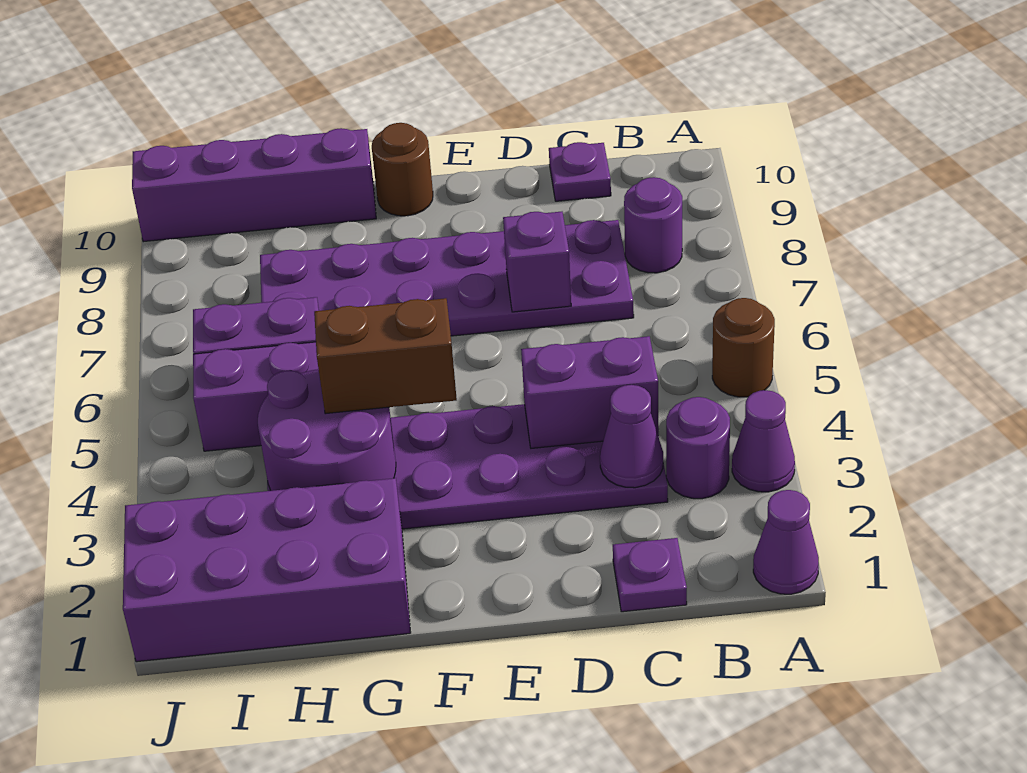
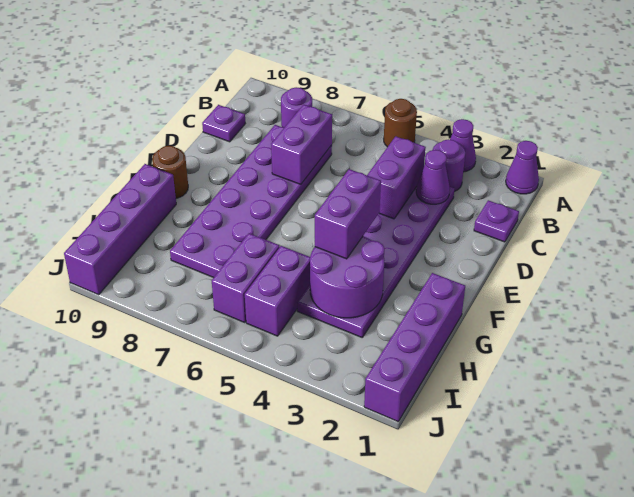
purple 1x1 brick [503,212,571,312] -> purple 1x2 brick [271,105,332,184]
brown 1x2 brick [314,298,457,414] -> purple 1x2 brick [315,169,381,259]
purple 2x4 brick [123,478,411,662] -> purple 1x4 brick [364,273,465,421]

